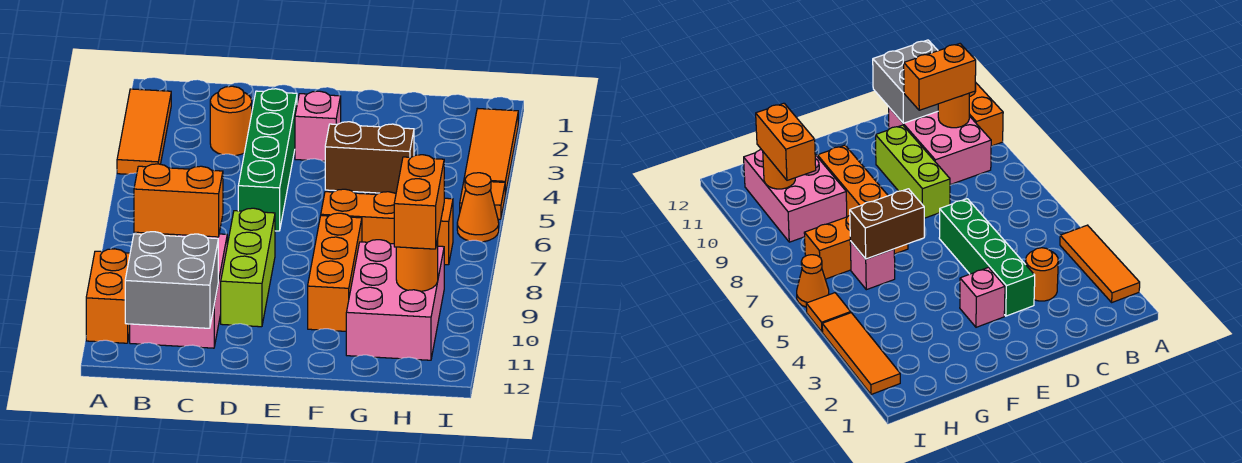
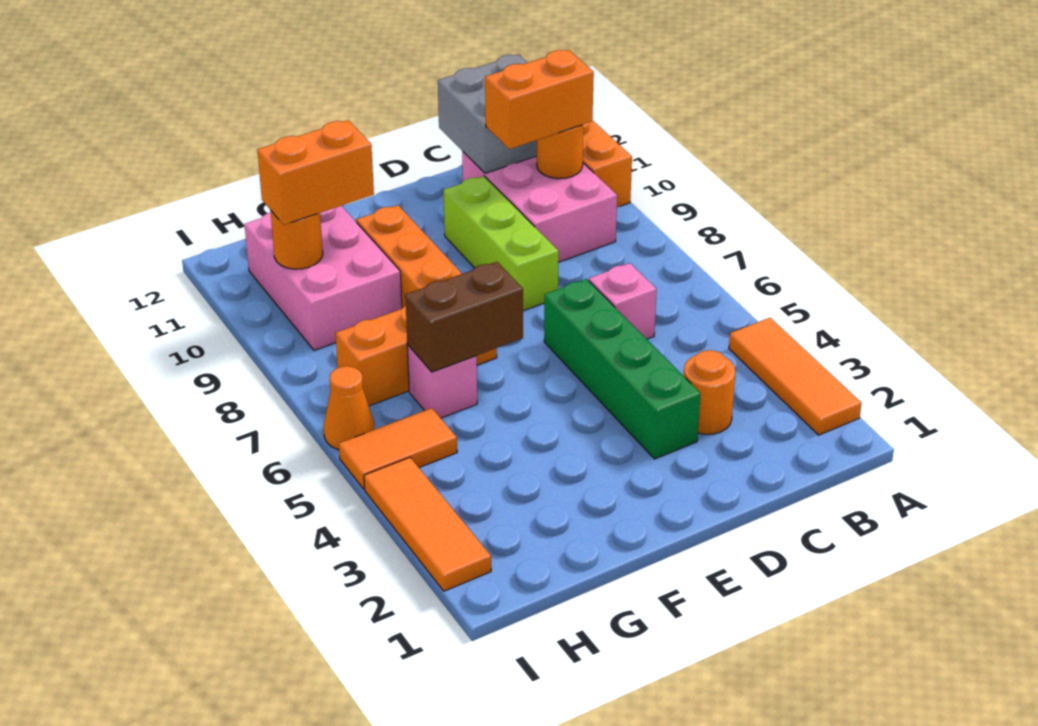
pink 1x1 brick [295,91,341,161] -> pink 1x1 brick moved to [589,263,657,339]
orange 1x2 brick [394,155,444,249] -> orange 1x2 brick turned to [257,120,374,225]
orange 1x1 tile [460,180,505,219] -> orange 1x2 tile [339,408,457,489]

